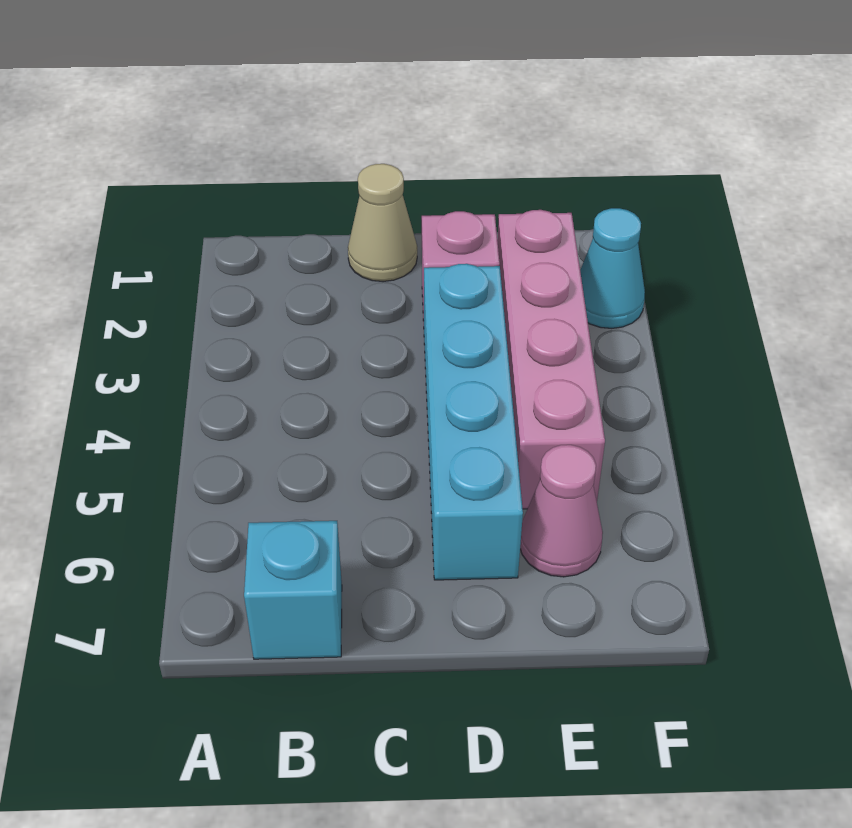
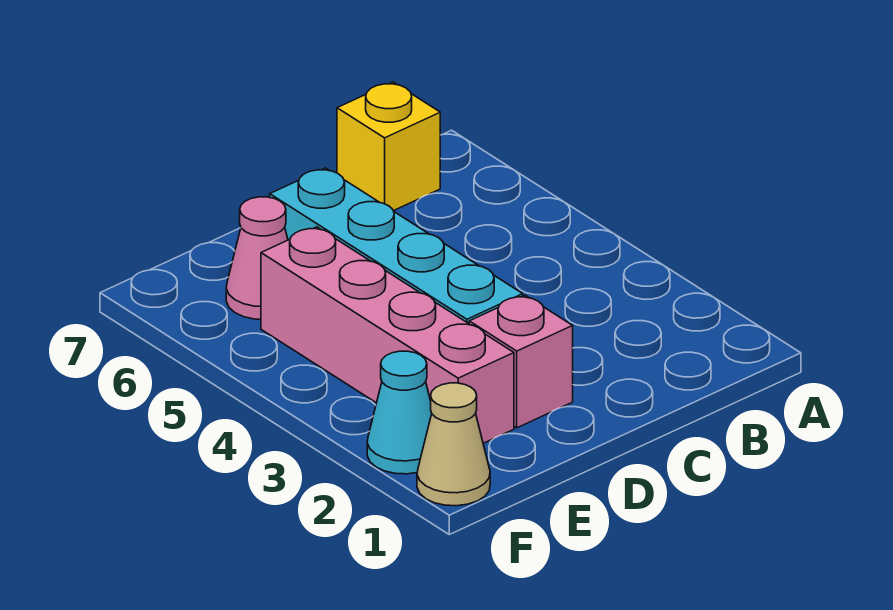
cyan 1x1 brick [244,521,342,659] -> yellow 1x1 brick [337,82,440,211]
tan 1x1 cone [348,164,417,282] -> tan 1x1 cone moved to [417,383,490,506]

